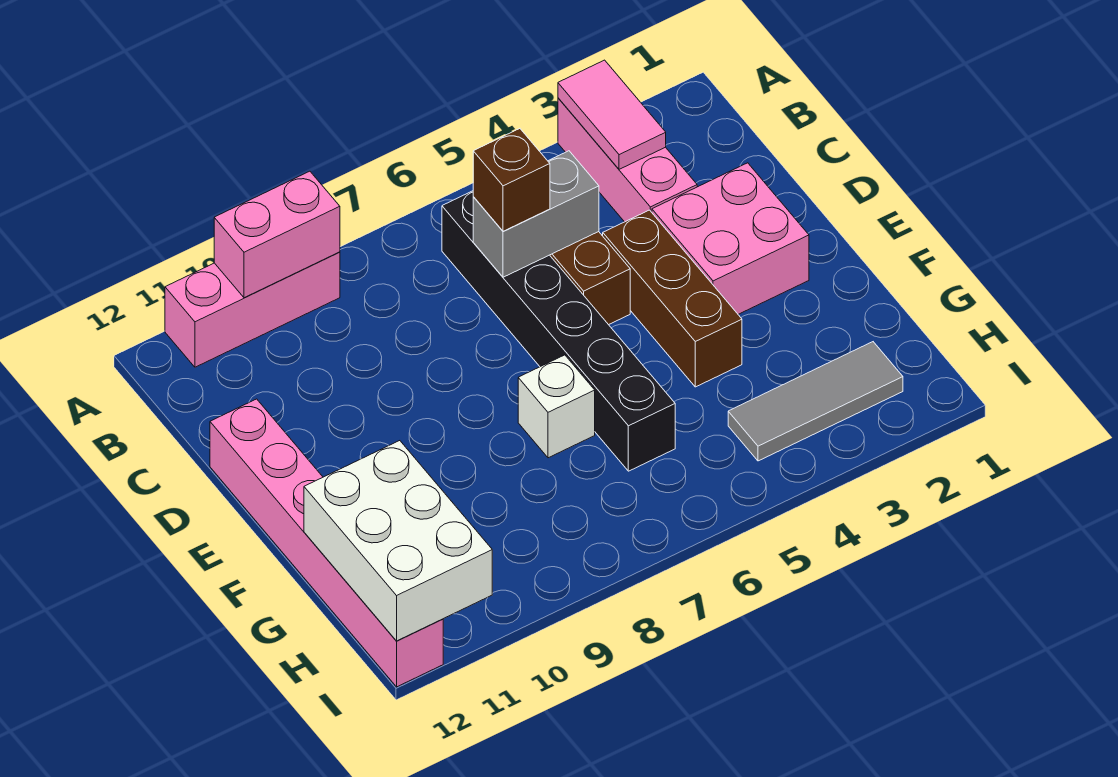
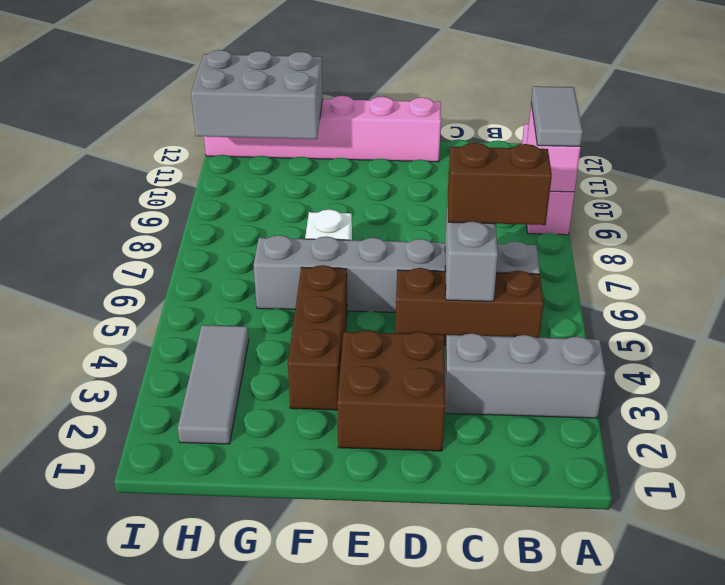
pink 1x3 brick [558,98,697,222] -> grey 1x3 brick [445,333,606,418]
pink 1x2 tile [558,60,666,169] -> none
none -> grey 1x2 tile [531,86,583,147]
black 1x6 brick [442,191,675,471] -> grey 1x6 brick [254,235,540,312]
brown 1x1 brick [473,129,550,231] -> brown 1x2 brick [448,143,552,225]
pink 2x2 brick [652,163,809,314] -> brown 2x2 brick [337,330,445,451]
brown 1x3 brick [603,210,742,387] -> brown 1x3 brick turned to [288,265,347,410]
white 2x3 brick [304,441,492,641] -> grey 2x3 brick [191,50,323,139]

